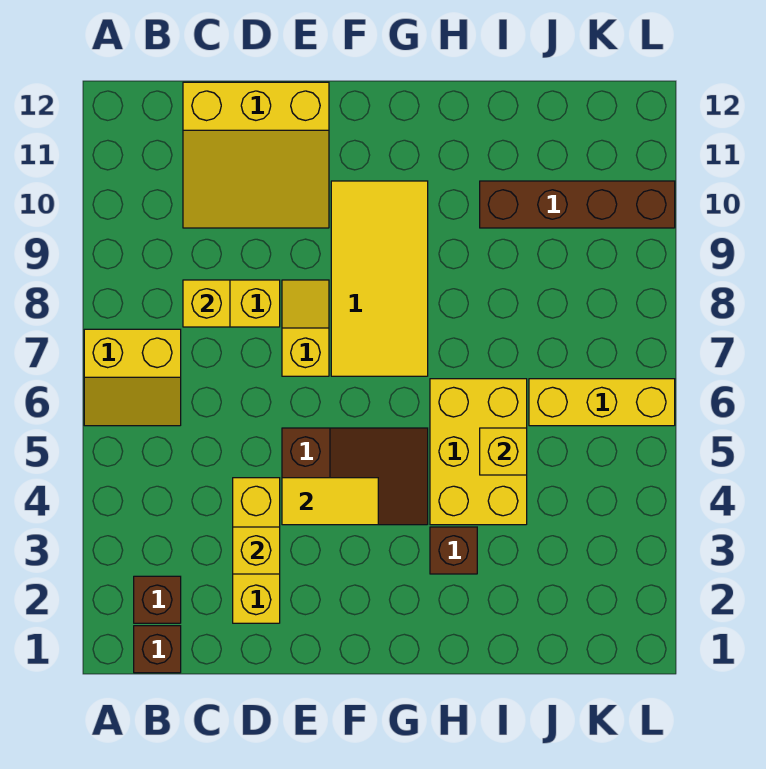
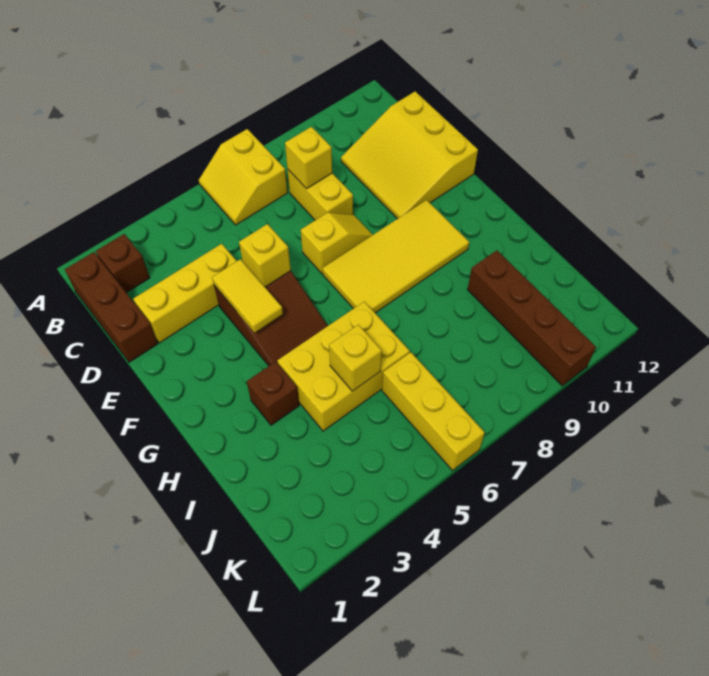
brown 1x1 brick [134,626,181,673] -> brown 1x3 brick [65,252,158,362]
yellow 1x1 brick [233,527,280,574] -> yellow 1x1 brick moved to [239,224,291,287]

